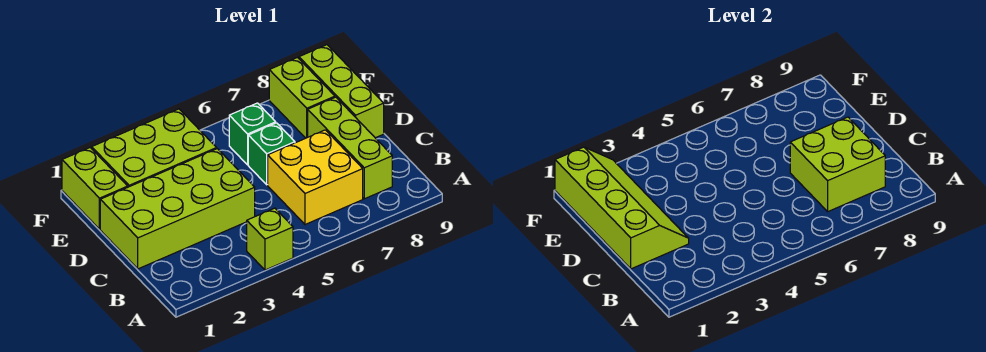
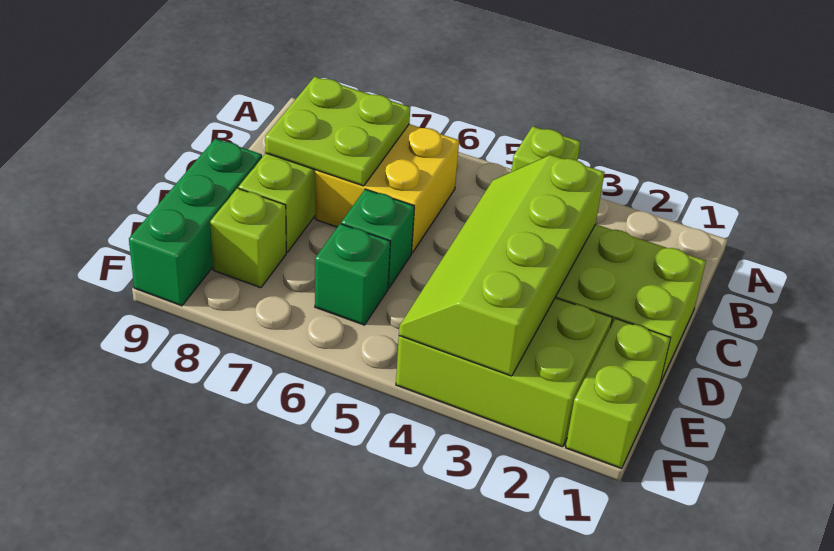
lime 2x2 brick [790,117,885,211] -> lime 2x2 plate [265,77,410,186]
lime 2x4 slope [555,147,689,269] -> lime 2x4 slope moved to [399,155,605,376]
lime 1x3 brick [299,45,384,138] -> green 1x3 brick [129,139,262,306]
lime 1x2 brick [269,58,335,138] -> lime 1x1 brick [210,188,286,288]

